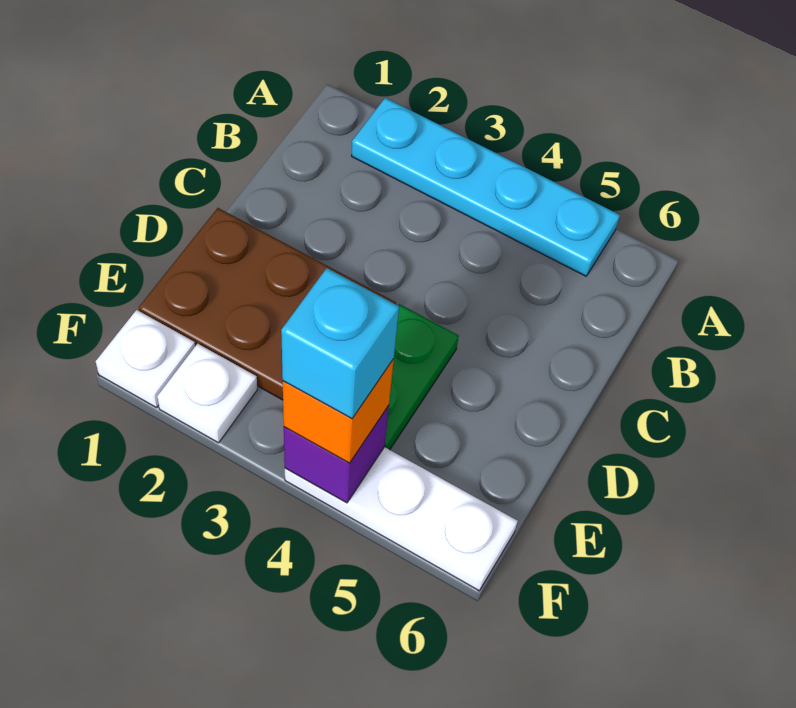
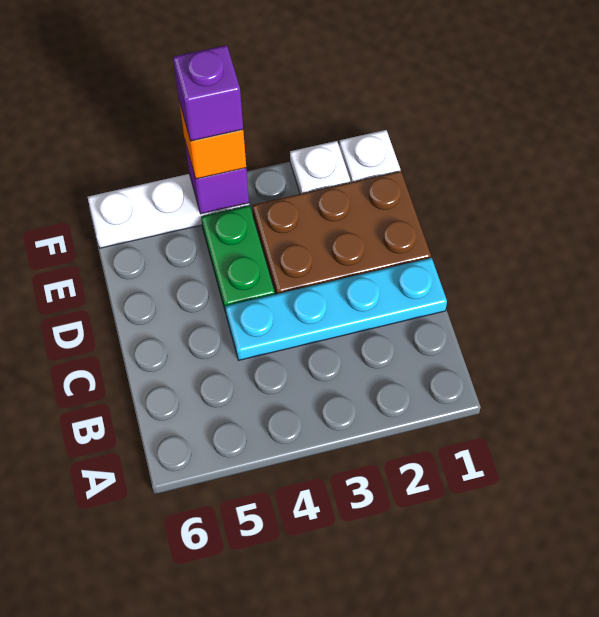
cyan 1x4 plate [352,98,620,276] -> cyan 1x4 plate moved to [225,258,447,360]
cyan 1x1 brick [281,268,399,419] -> purple 1x1 brick [173,45,243,141]

